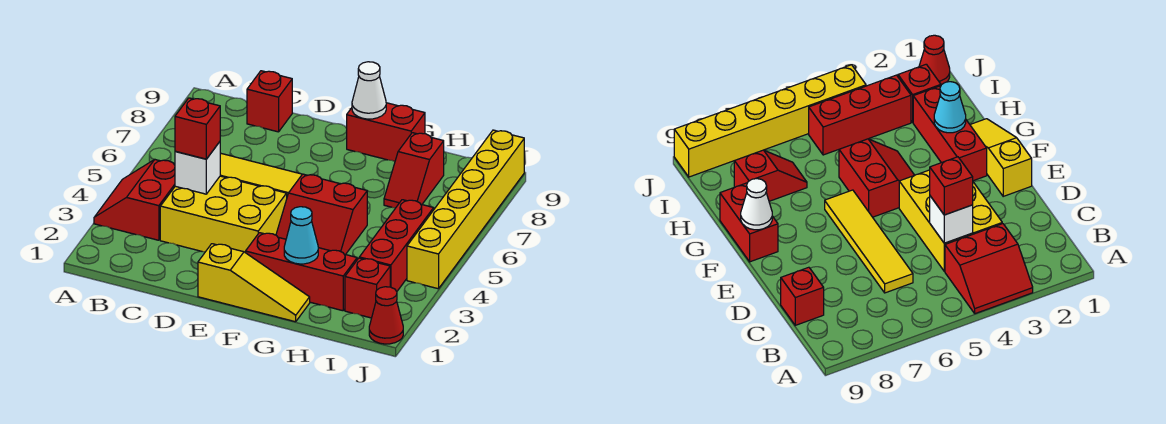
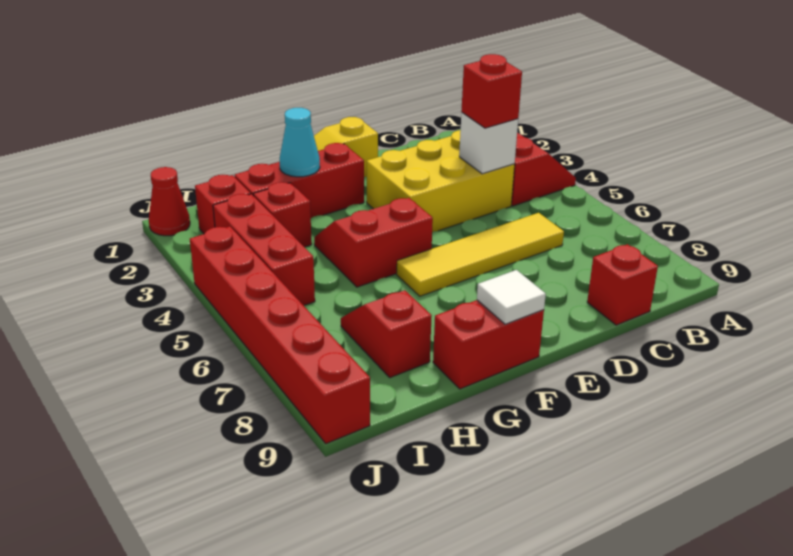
white 1x1 cone [352,62,386,119] -> white 1x1 tile [477,270,546,324]
none -> red 1x1 brick [253,182,312,247]
yellow 1x6 brick [407,130,524,289] -> red 1x6 brick [190,226,370,444]

